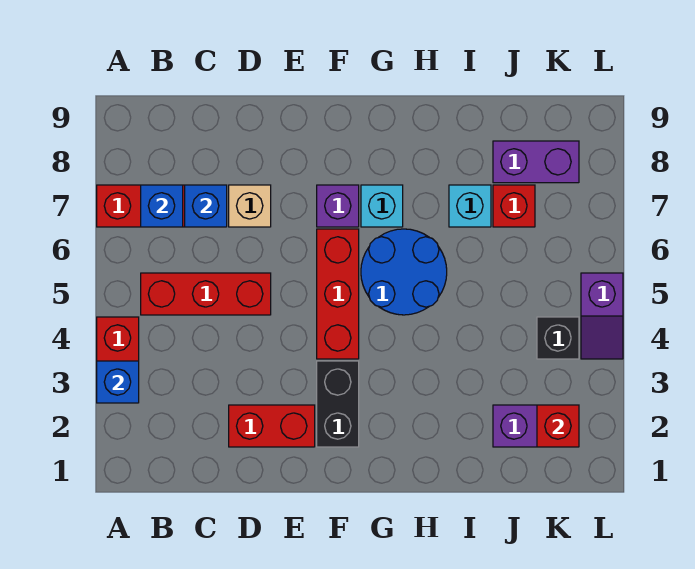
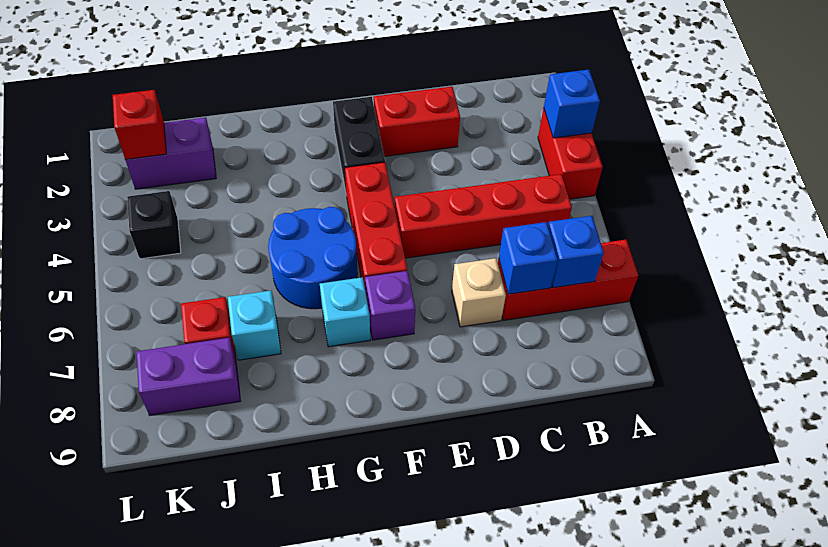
red 1x3 brick [141,273,271,315] -> red 1x4 brick [394,174,572,258]
purple 1x2 slope [581,273,623,359] -> none

